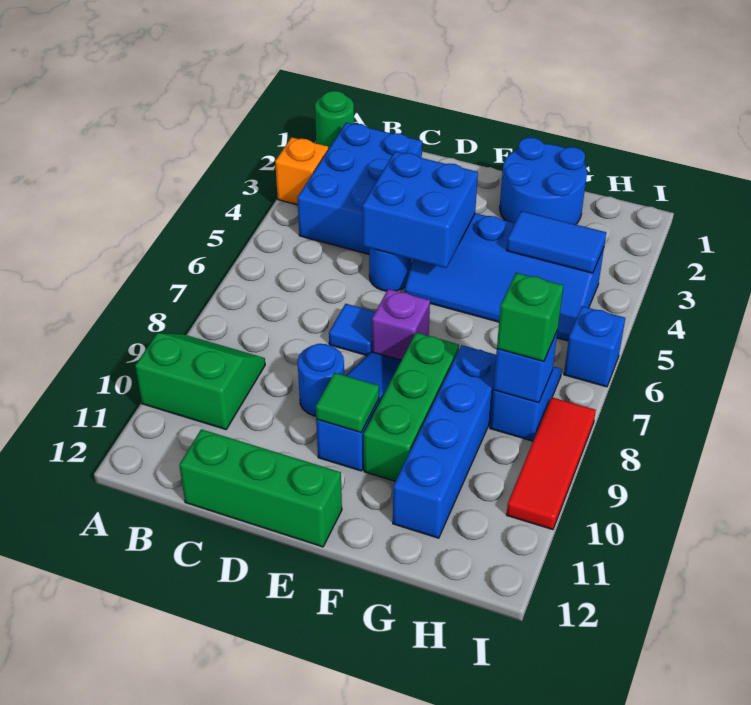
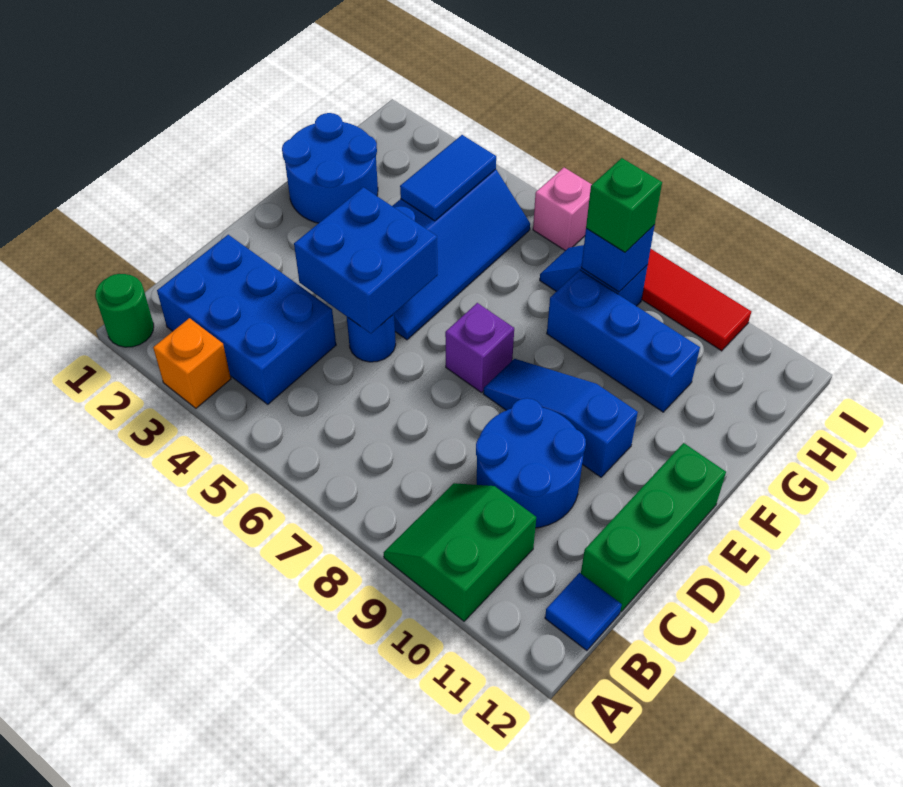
blue 1x1 tile [329,304,375,356] -> blue 1x1 tile moved to [545,573,622,651]
blue 1x1 round brick [298,344,344,416] -> blue 2x2 round brick [476,398,586,528]
green 1x1 tile [316,373,379,432] -> none
green 1x3 brick [364,333,459,481] -> none
blue 1x4 brick [393,345,496,538] -> blue 1x3 brick [547,270,700,412]
blue 1x1 brick [564,306,625,387] -> pink 1x1 brick [533,168,592,250]

